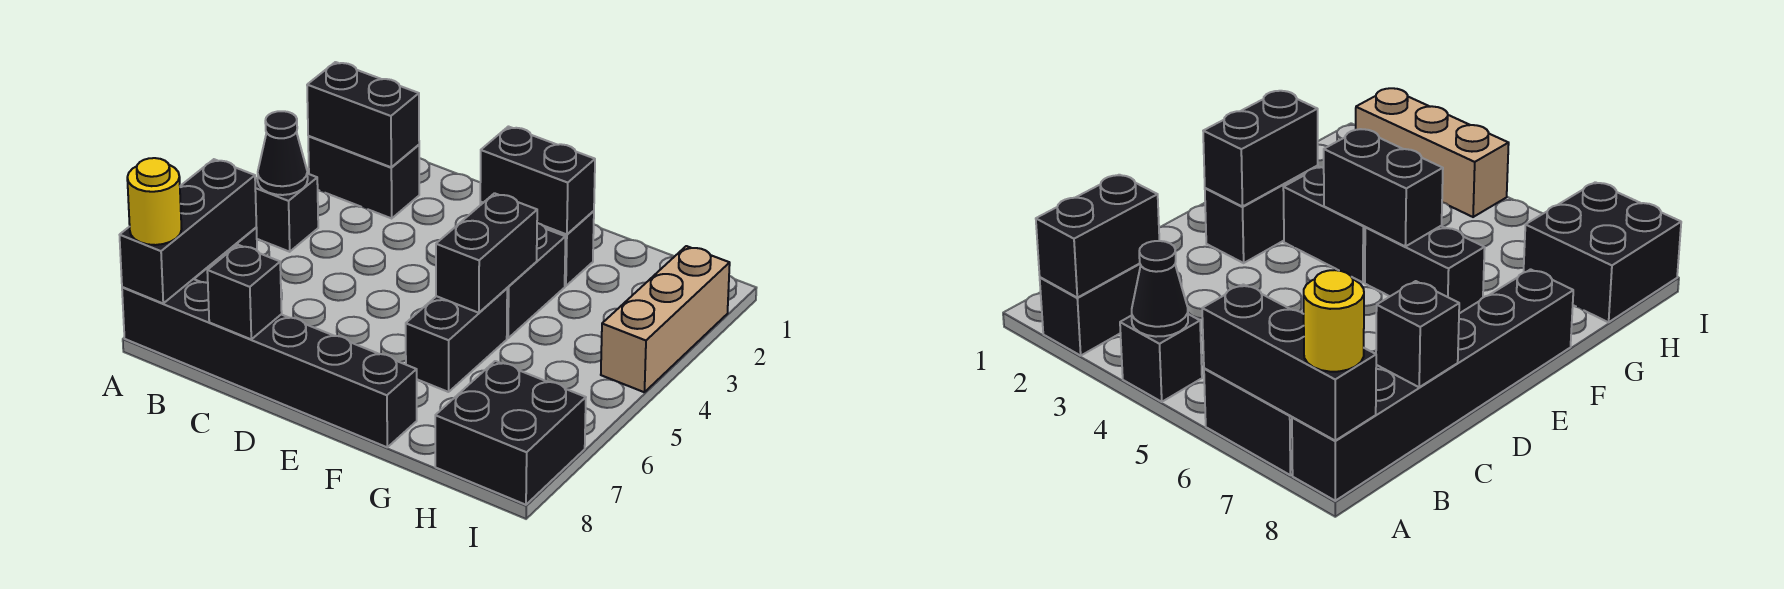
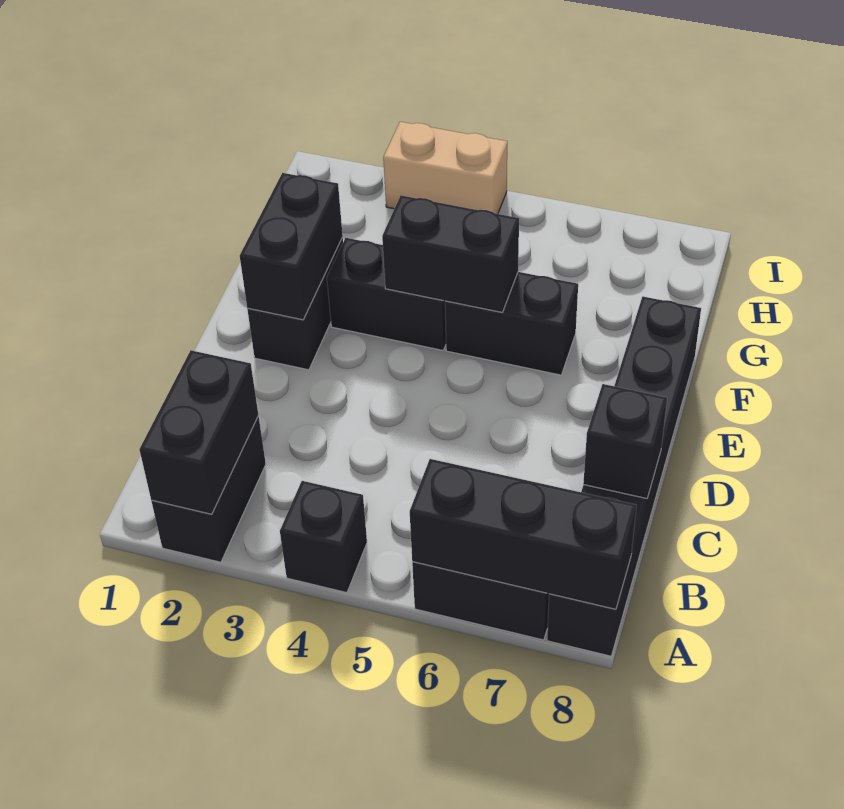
black 1x1 cone [258,111,308,195] -> none
yellow 1x1 round brick [127,158,182,245] -> none
black 2x2 brick [435,361,586,505] -> none
tan 1x3 brick [601,246,730,392] -> tan 1x2 brick [383,122,507,214]

